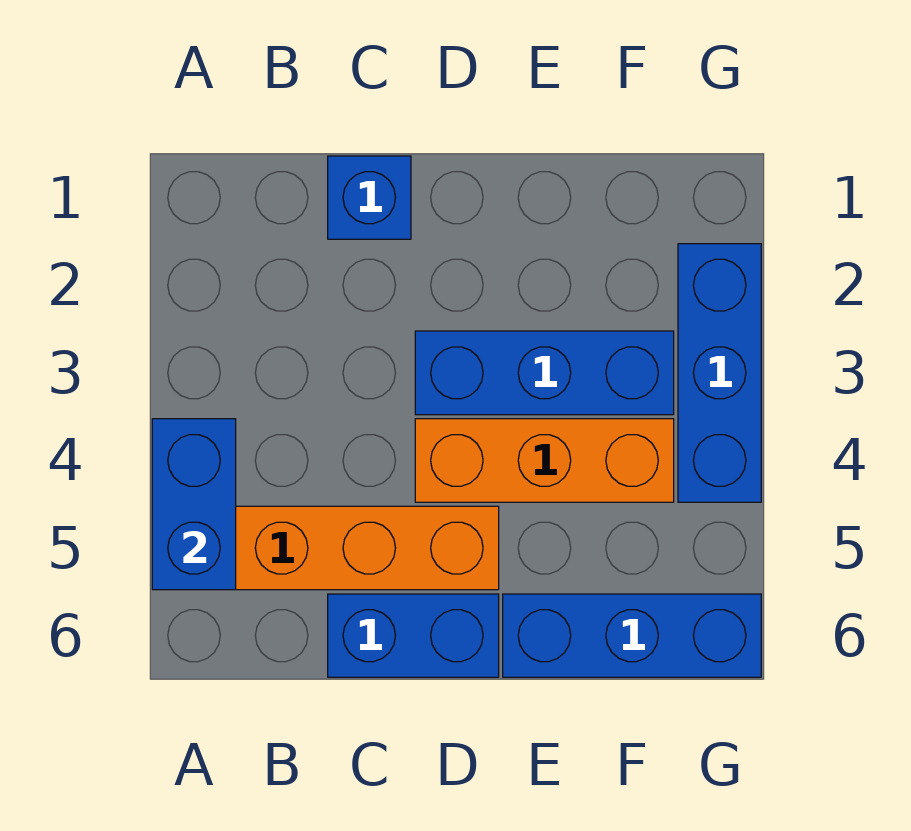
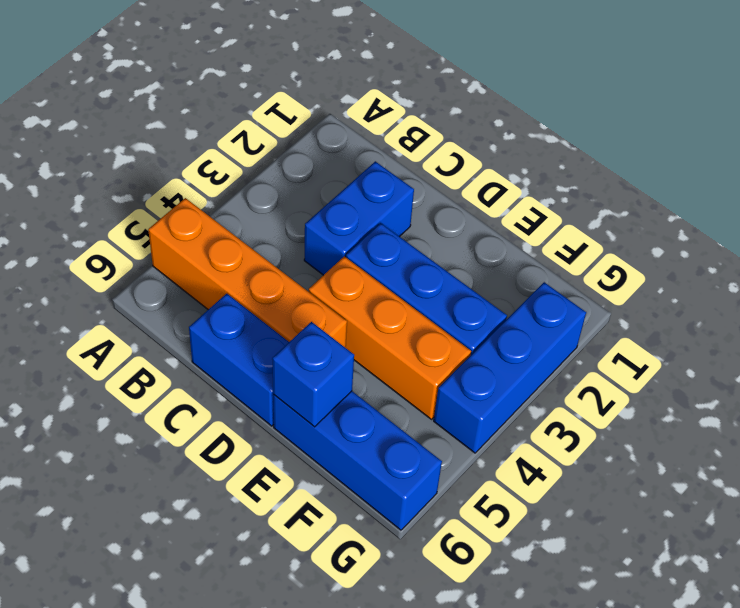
blue 1x2 brick [152,419,236,590] -> blue 1x2 brick moved to [304,161,414,275]
blue 1x1 brick [328,156,411,239] -> blue 1x1 brick moved to [272,322,354,427]

